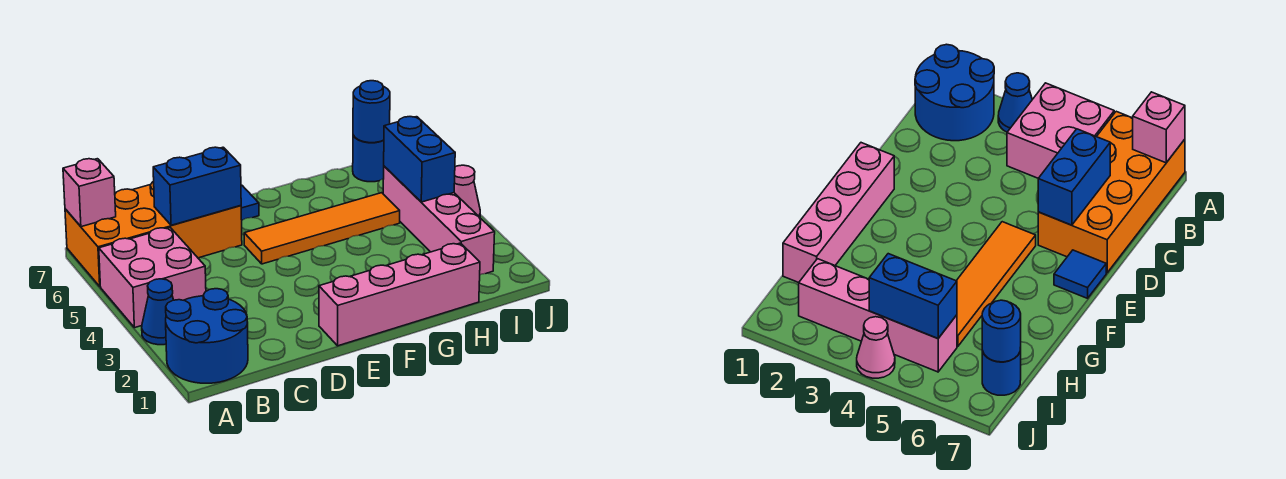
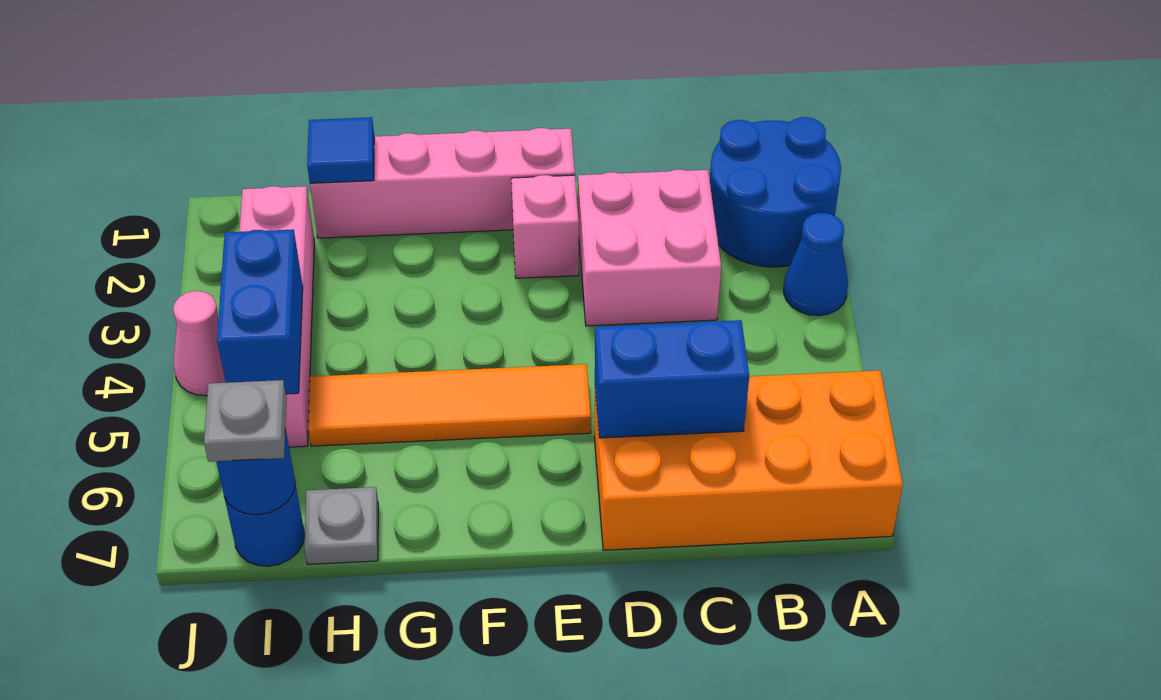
pink 2x2 brick [99,228,206,328] -> pink 2x2 brick moved to [578,170,721,326]
pink 1x1 brick [63,159,116,227] -> pink 1x1 brick moved to [511,175,579,278]
blue 1x1 tile [241,185,259,220] -> blue 1x1 tile moved to [307,117,374,183]
none -> grey 1x1 plate [304,487,378,564]
none -> grey 1x1 plate [204,380,287,462]

